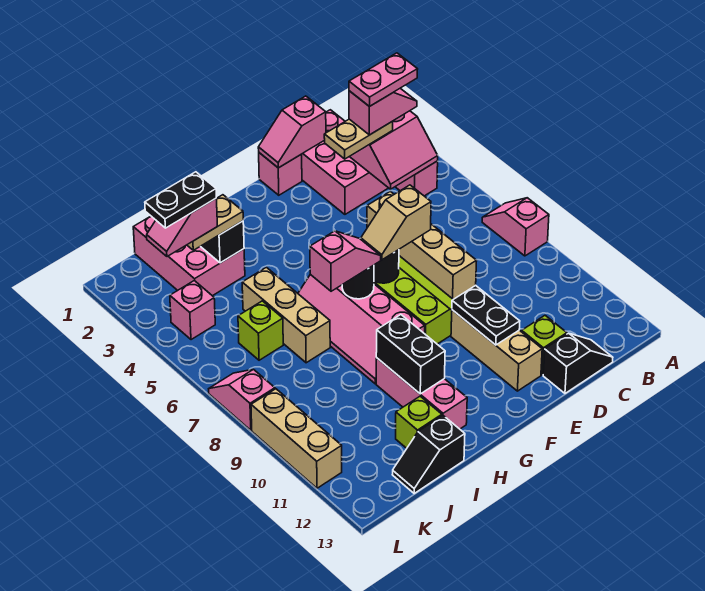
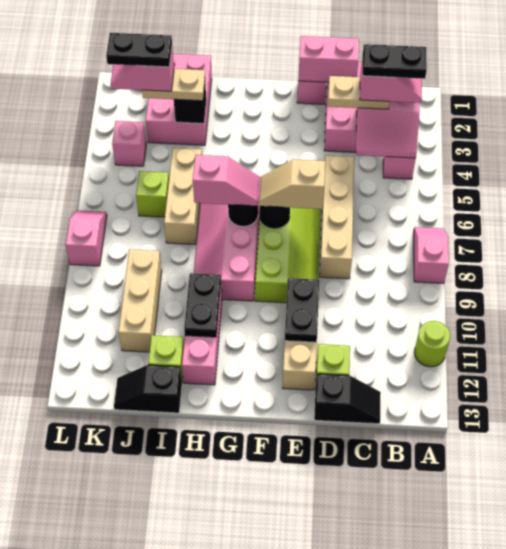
none -> lime 1x1 round brick [414,321,450,367]
pink 1x2 plate [349,53,418,107] -> black 1x2 plate [363,44,427,79]
pink 1x2 slope [258,96,326,168] -> pink 1x2 brick [298,36,359,82]
black 1x2 brick [376,315,445,394] -> black 1x2 plate [184,273,221,337]
tan 1x3 brick [251,389,342,488] -> tan 1x3 brick moved to [119,249,162,352]

